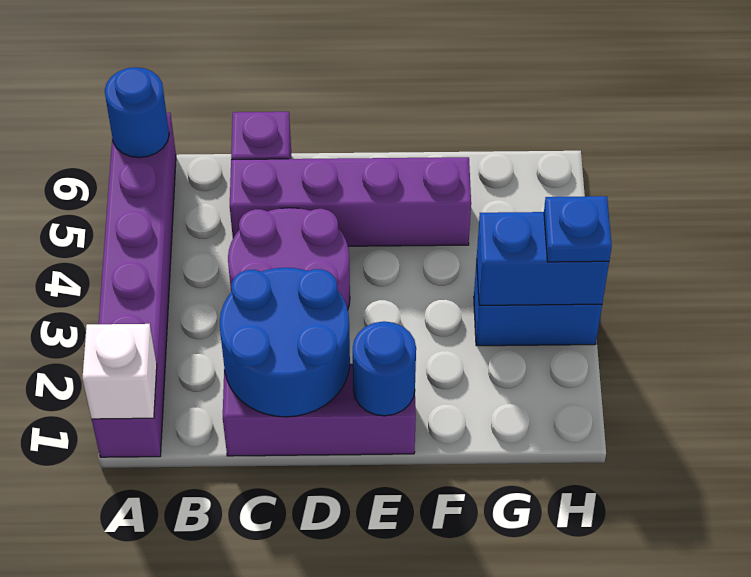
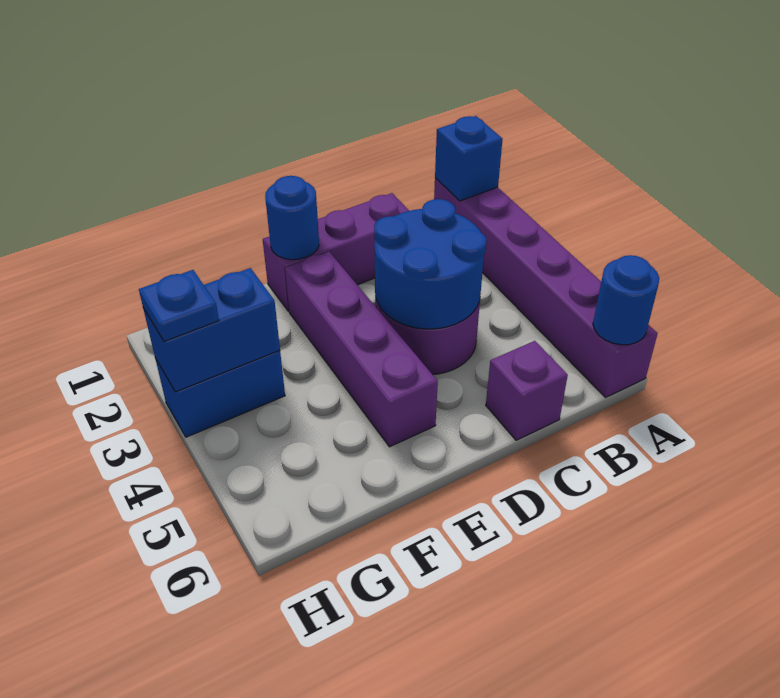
white 1x1 brick [82,324,157,419] -> blue 1x1 brick [435,116,503,201]
blue 2x2 round brick [220,268,350,417] -> blue 2x2 round brick moved to [374,199,487,329]
purple 1x4 brick [230,157,471,246] -> purple 1x4 brick turned to [285,252,438,447]

